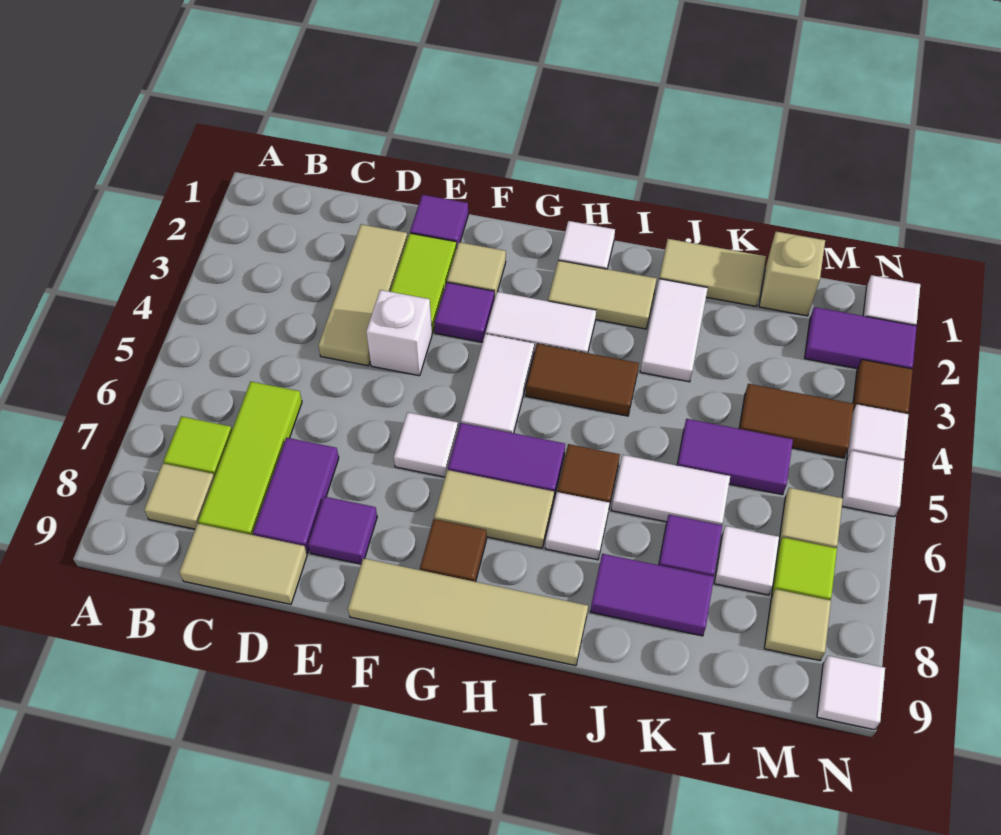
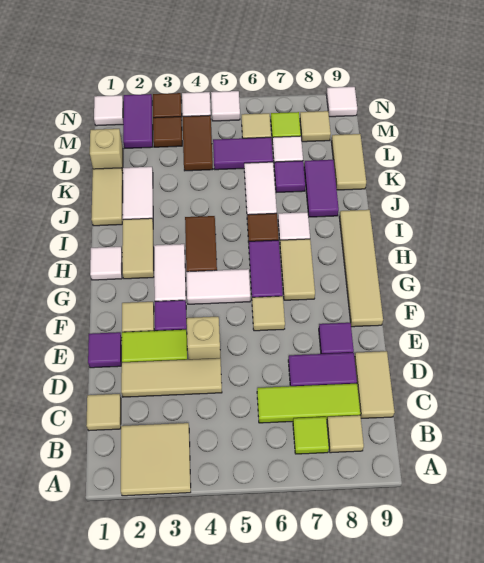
none -> tan 2x2 tile [121,423,191,496]
none -> tan 1x1 tile [86,394,121,431]
white 1x1 brick [366,290,432,376] -> tan 1x1 brick [187,317,220,360]
white 1x1 tile [394,412,458,477] -> tan 1x1 tile [252,296,285,331]
brown 1x1 tile [420,519,487,582] -> brown 1x1 tile moved to [153,117,182,147]
white 1x2 tile [640,279,708,382] -> white 1x2 tile turned to [123,167,153,220]
purple 1x2 tile [677,419,793,495] -> purple 1x2 tile turned to [213,137,273,170]
none -> tan 1x2 tile [331,134,366,190]

